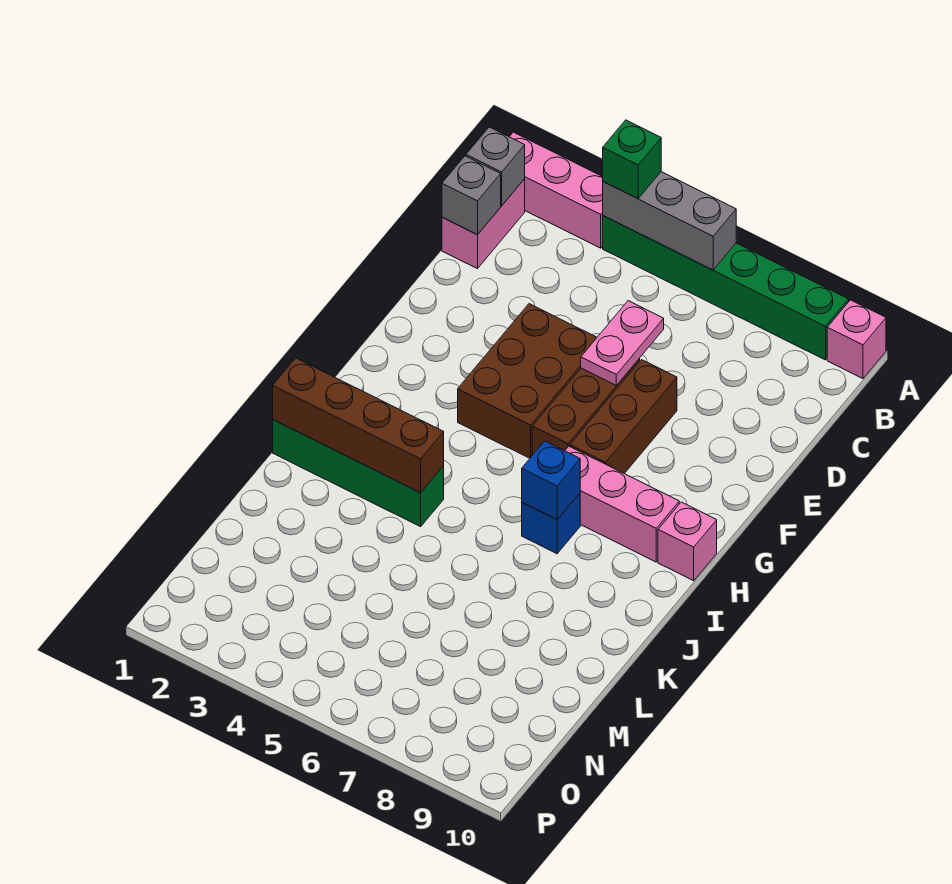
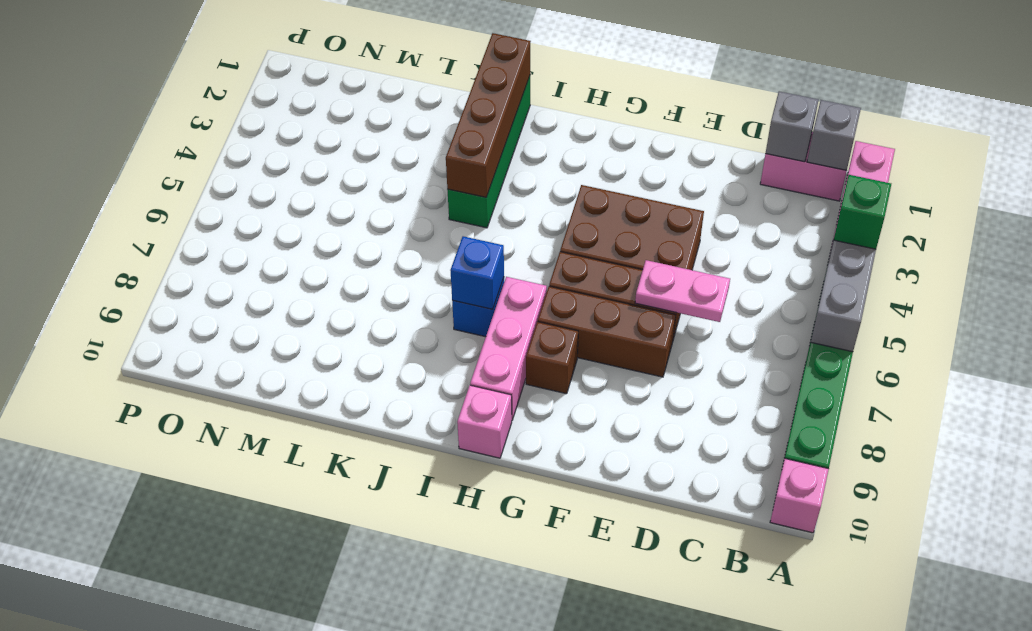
none -> brown 1x1 brick [526,322,578,394]

